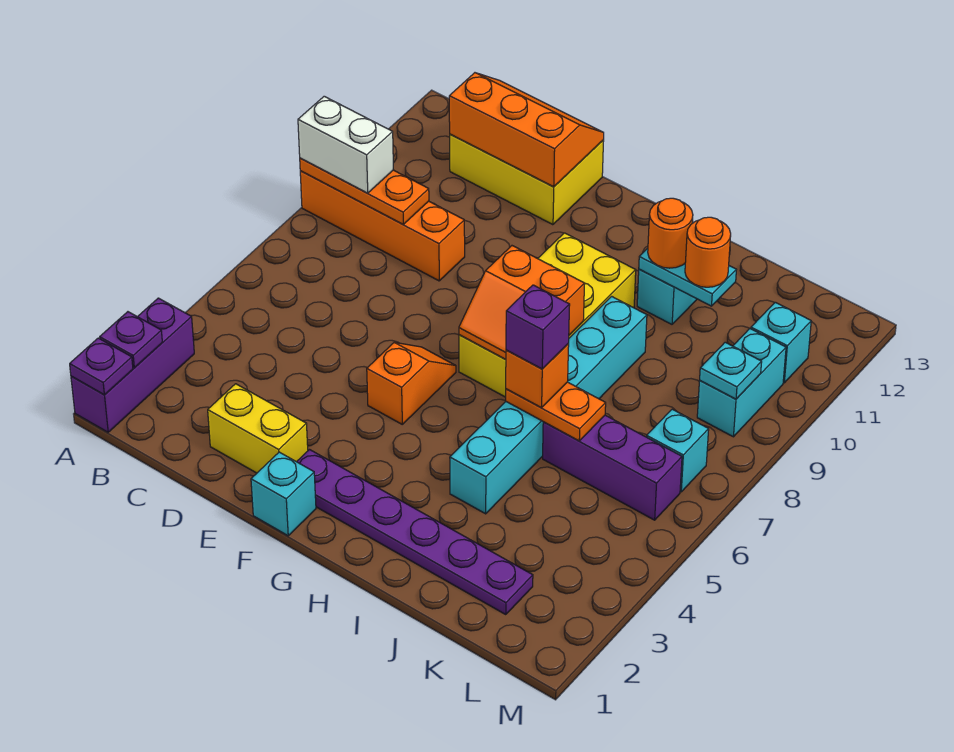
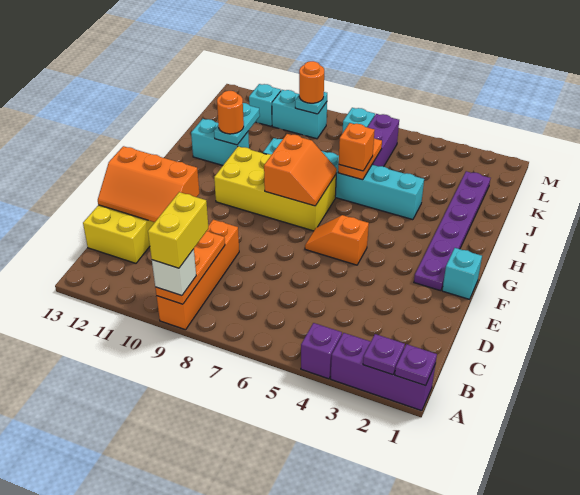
white 1x2 brick [298,96,393,193] -> white 1x1 brick [152,249,196,296]
orange 2x3 slope [449,73,604,187] -> orange 2x3 slope turned to [98,146,199,222]
yellow 1x2 brick [208,384,308,473] -> yellow 1x2 brick moved to [148,192,208,268]
purple 1x1 brick [506,285,570,369] -> purple 1x1 brick moved to [301,323,342,379]
orange 1x1 round brick [685,217,731,287] -> orange 1x1 round brick moved to [299,61,324,103]

